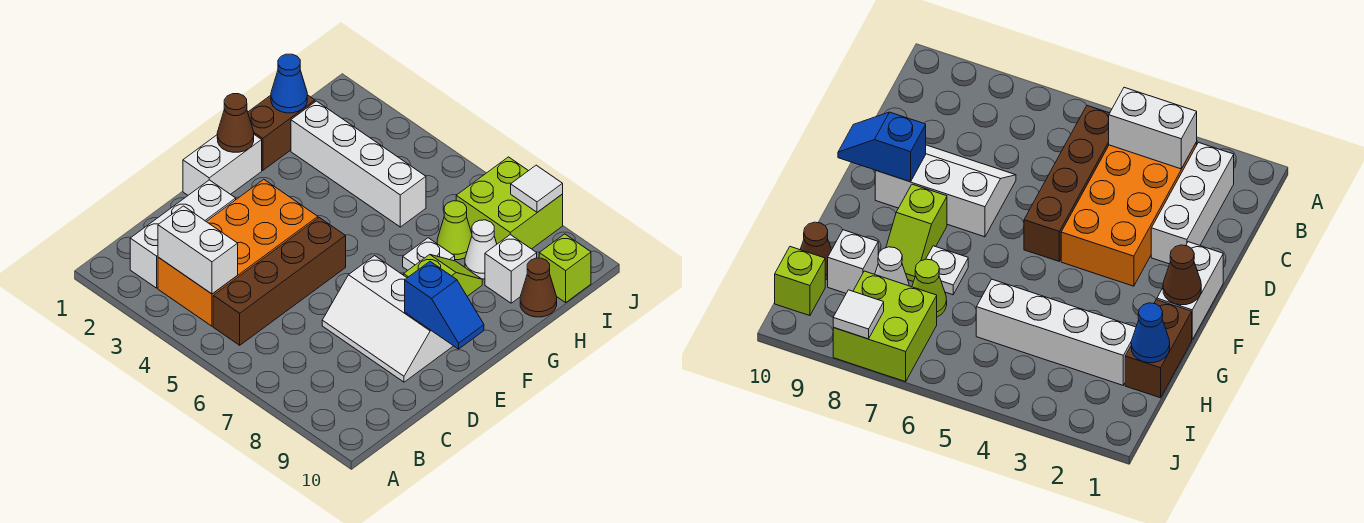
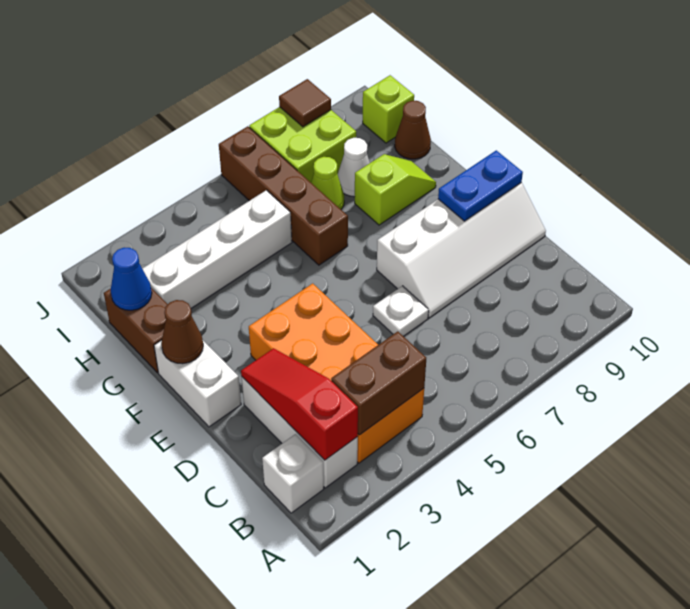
none -> red 1x3 slope [241,348,358,460]
white 1x2 brick [158,206,238,294] -> brown 1x2 brick [331,331,426,435]
brown 1x4 brick [213,218,346,345] -> brown 1x4 brick moved to [219,126,348,265]
white 2x3 slope [322,256,453,382] -> white 2x4 slope [377,183,546,318]
blue 1x2 slope [405,262,484,349] -> blue 1x2 plate [438,150,523,221]
lime 1x2 slope [404,255,482,296] -> lime 1x2 slope turned to [355,154,436,225]
white 1x1 plate [403,238,455,270] -> white 1x1 plate moved to [373,286,429,336]
white 1x1 brick [485,235,537,303] -> white 1x1 brick moved to [262,434,324,513]
white 1x1 tile [511,165,563,212] -> brown 1x1 tile [279,79,331,127]

